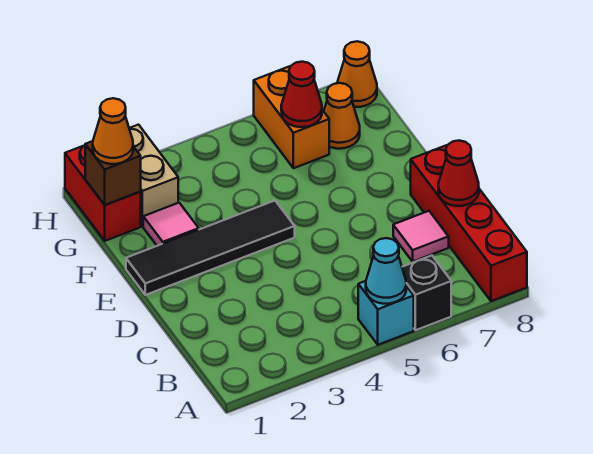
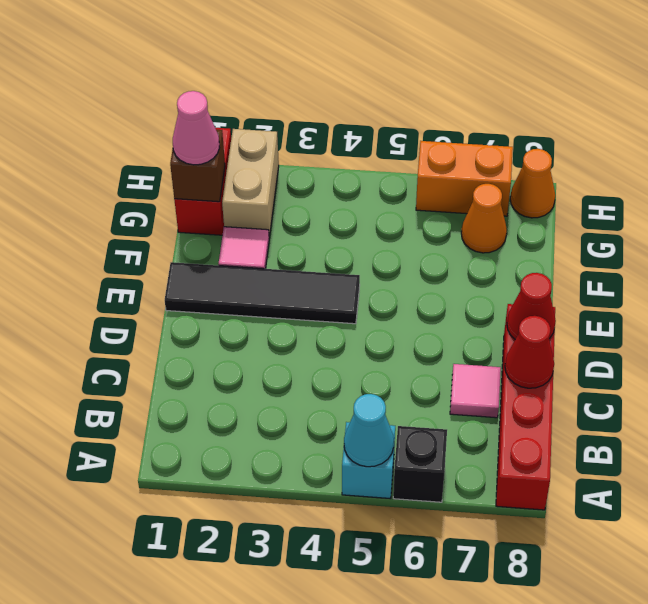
orange 1x1 cone [93,98,133,164] -> pink 1x1 cone [173,91,220,165]
orange 1x2 brick [254,66,329,168] -> orange 1x2 brick turned to [416,141,513,216]
red 1x1 cone [281,62,322,127] -> red 1x1 cone moved to [507,273,556,339]

